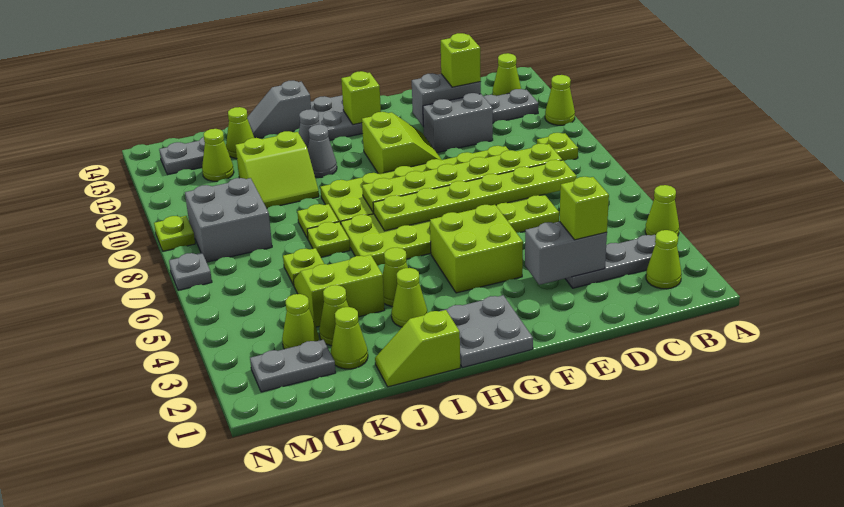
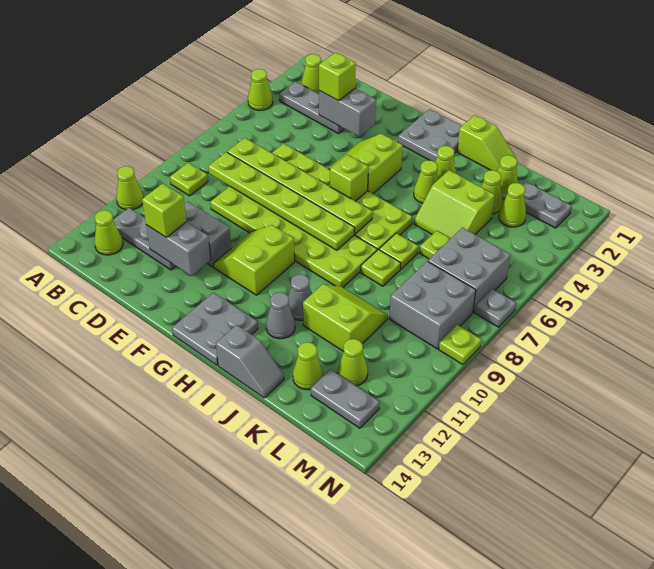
lime 2x2 brick [430,205,523,293] -> lime 2x2 slope [328,134,403,194]
lime 1x1 brick [341,71,381,125] -> lime 1x1 brick moved to [330,155,368,201]
none -> grey 2x2 brick [428,228,511,312]

